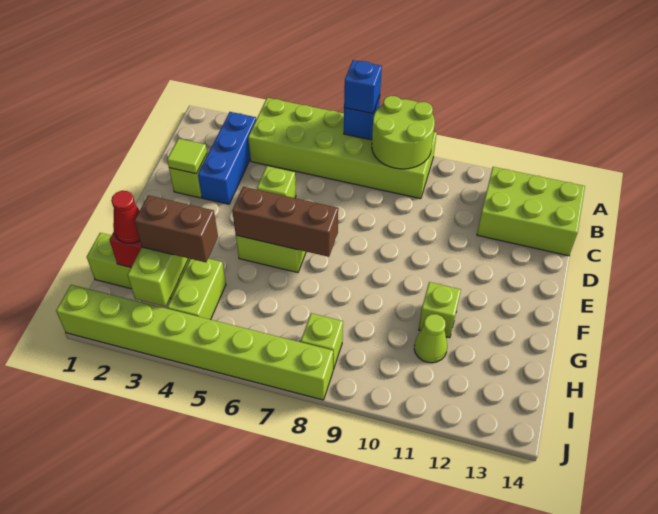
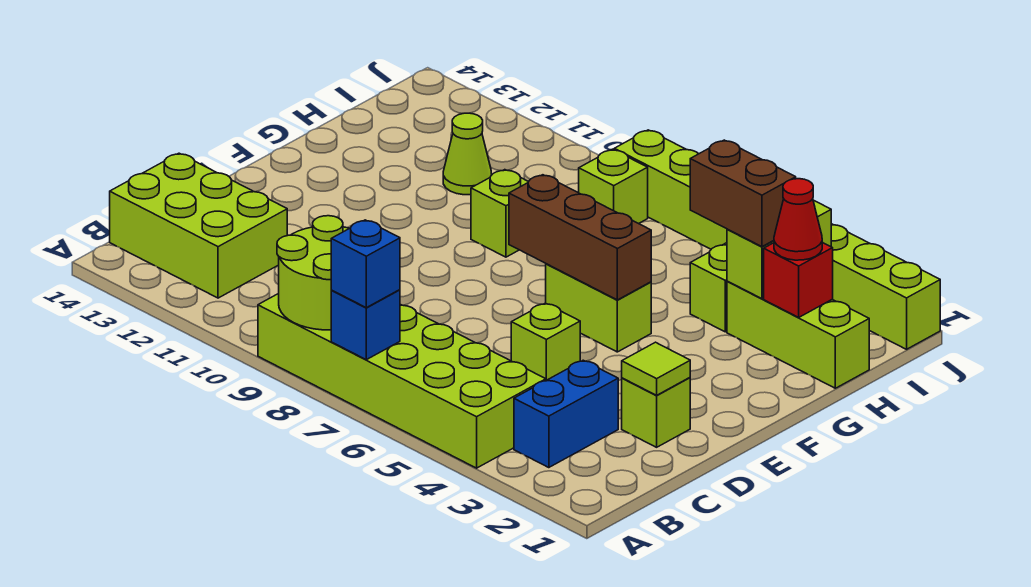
blue 1x3 brick [198,112,256,204] -> blue 1x2 brick [514,360,618,468]
lime 1x1 brick [419,282,461,338] -> lime 1x1 brick moved to [471,170,528,257]

